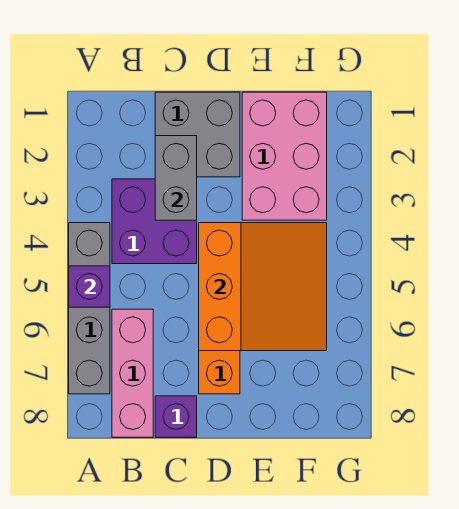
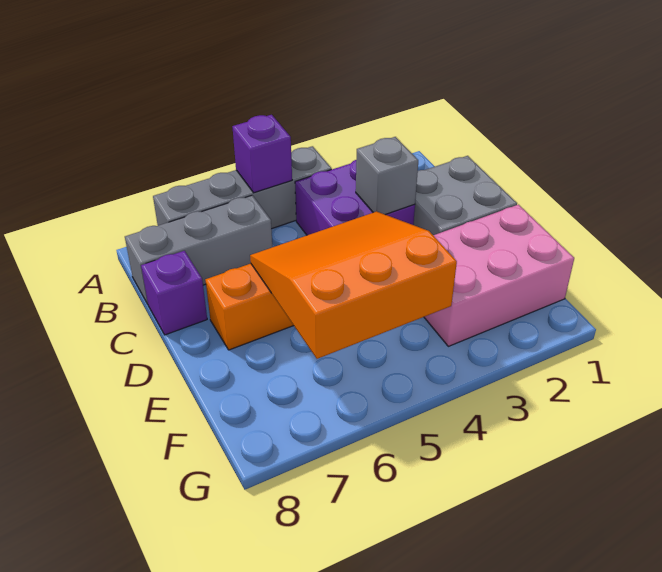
pink 1x3 brick [112,309,153,437] -> grey 1x3 brick [125,195,272,304]
grey 1x2 brick [155,136,197,220] -> grey 1x1 brick [356,137,418,215]
orange 3x3 slope [199,223,327,351] -> orange 3x3 slope turned to [250,211,457,359]

